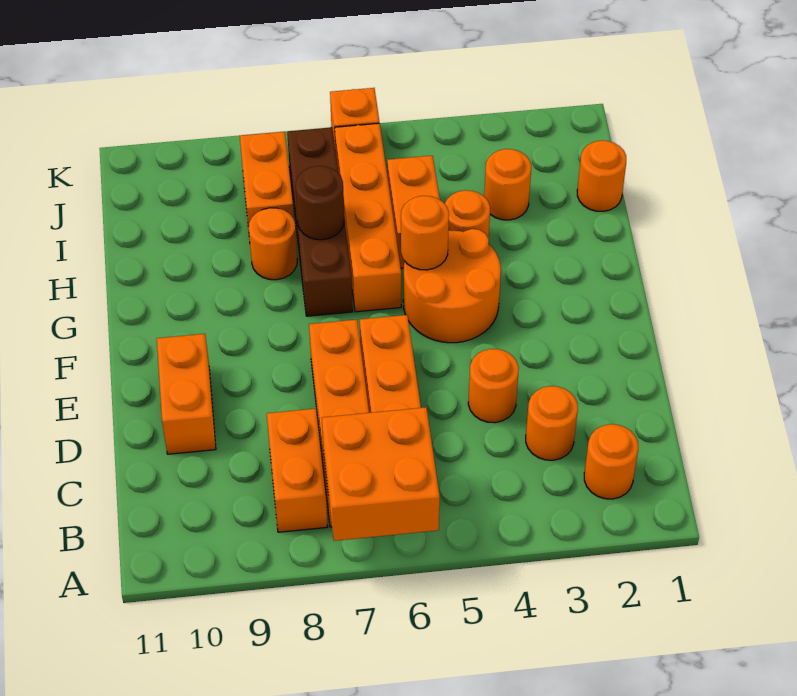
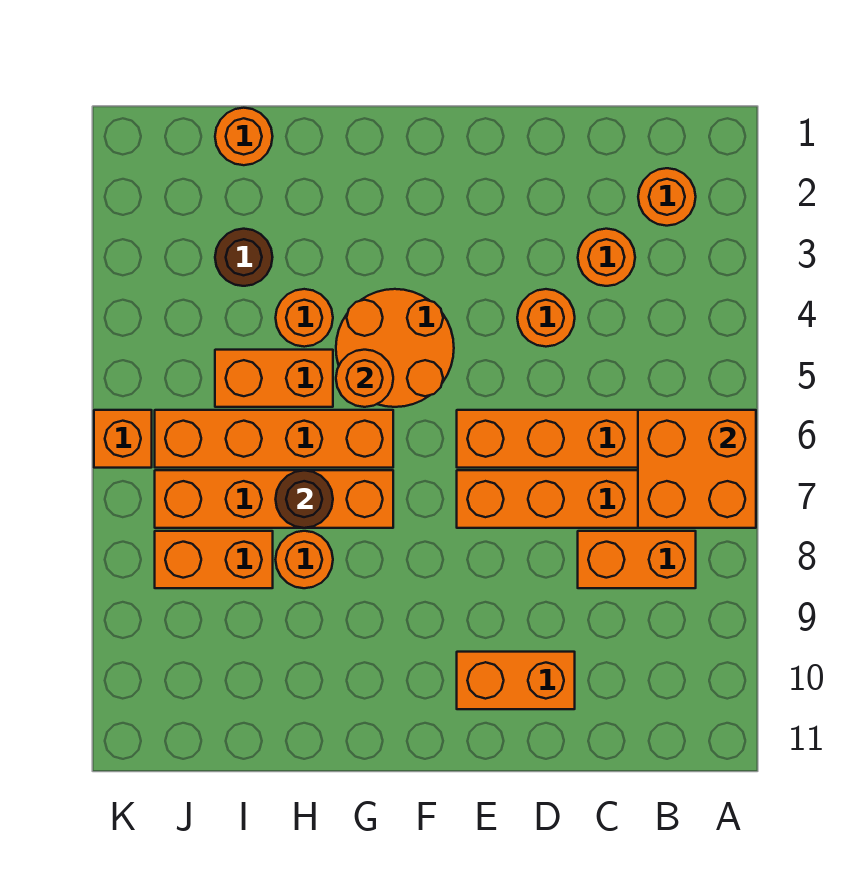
brown 1x4 brick [287,128,353,316] -> orange 1x4 brick [155,470,393,528]
orange 1x1 round brick [484,149,531,220] -> brown 1x1 round brick [215,229,273,286]

